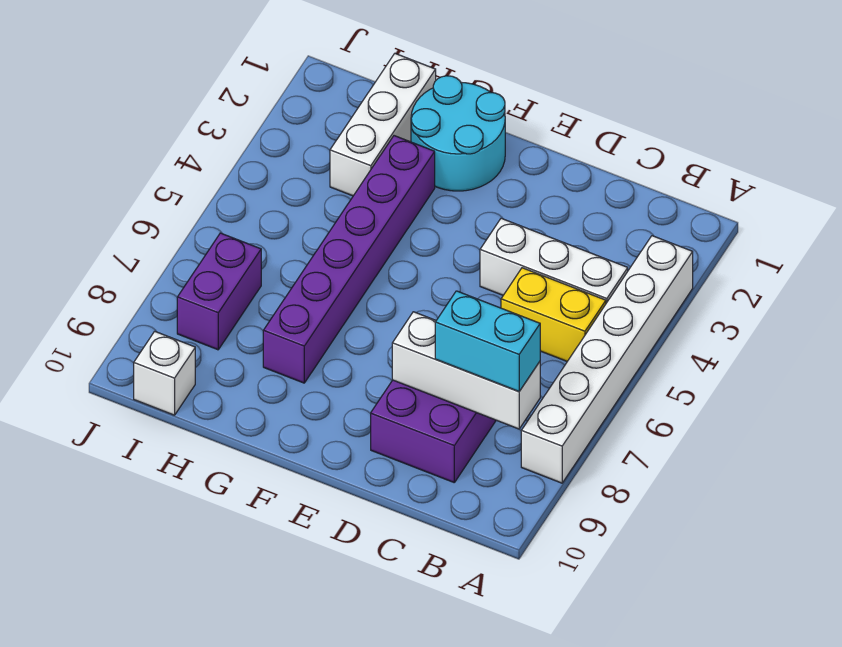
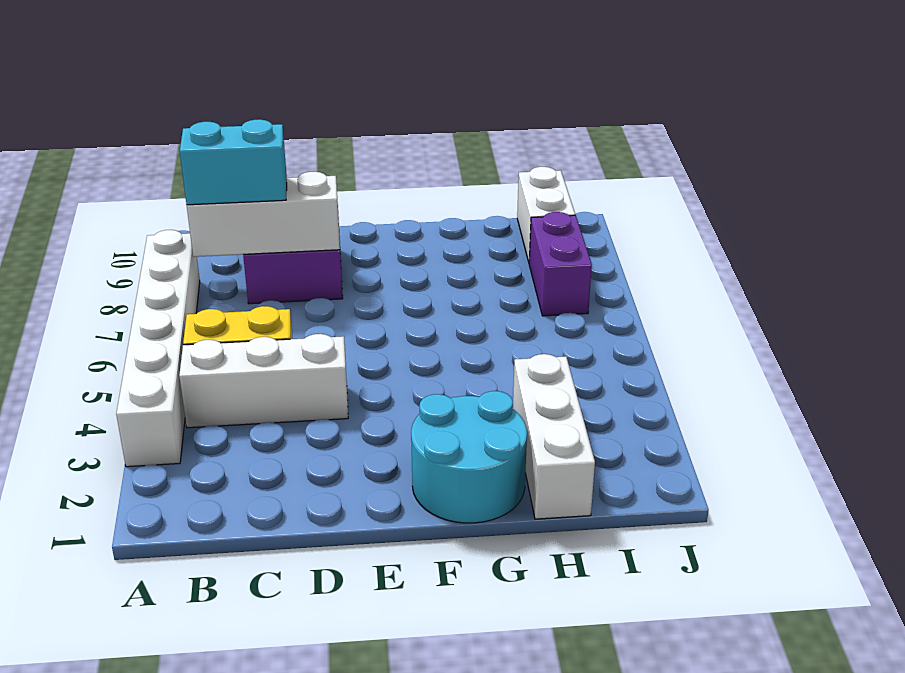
purple 1x6 brick [263,136,435,383] -> none
white 1x1 brick [134,331,195,415] -> white 1x2 brick [517,167,575,262]

